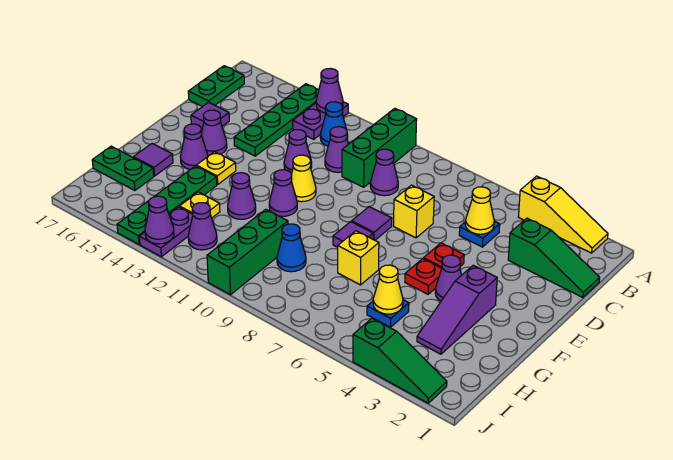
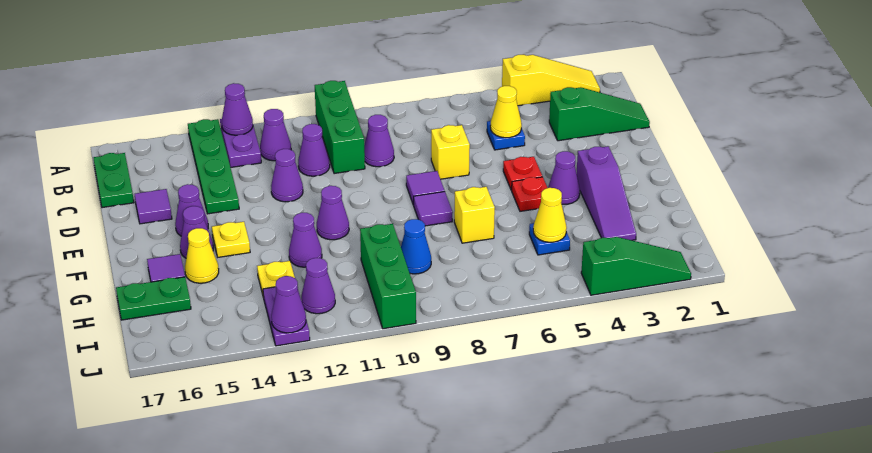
blue 1x1 cone [320,102,348,146] -> purple 1x1 cone [260,109,291,161]
yellow 1x1 cone [291,155,316,202] -> yellow 1x1 cone moved to [185,228,219,283]
green 1x4 plate [117,166,217,244] -> none

